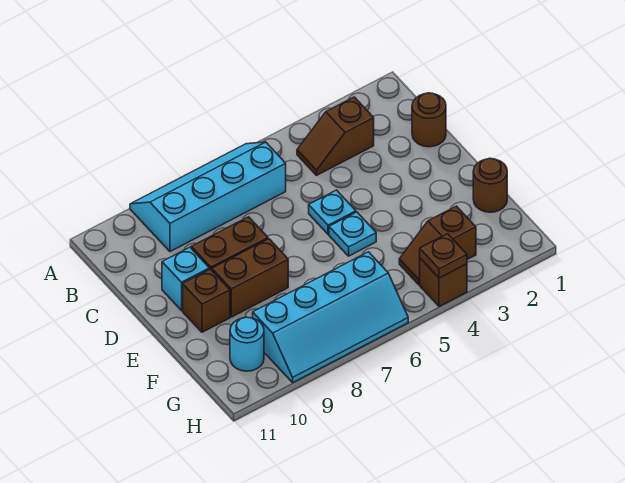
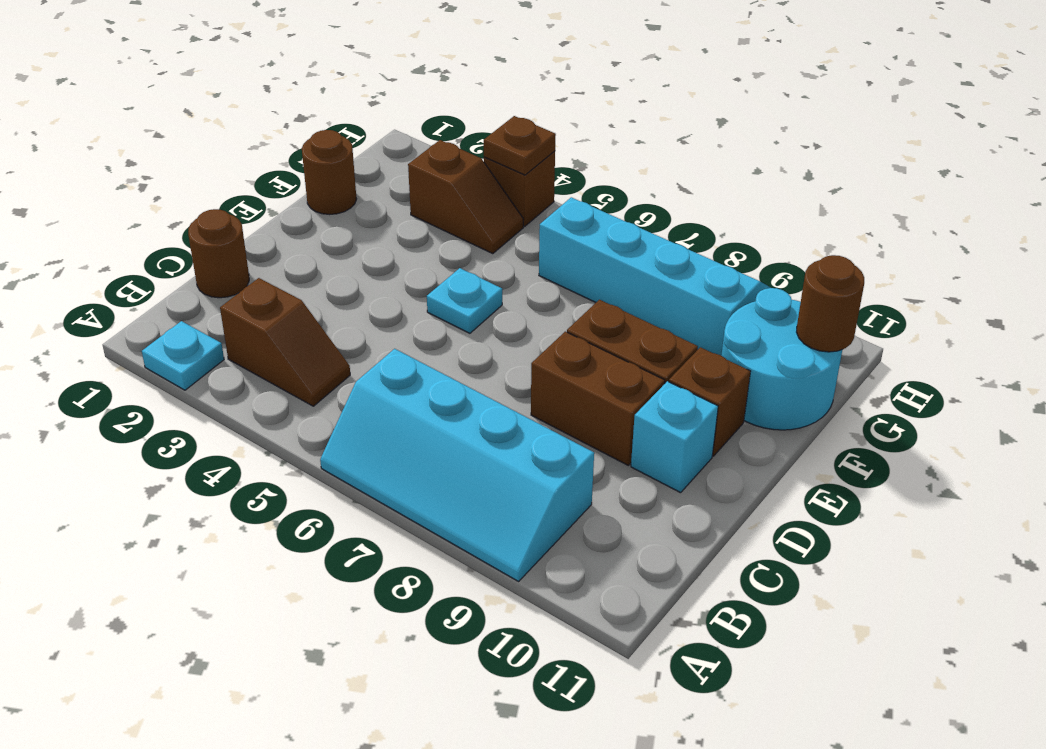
cyan 1x1 plate [309,190,356,234] -> cyan 1x1 plate moved to [142,321,224,390]
cyan 1x1 round brick [230,317,264,371] -> cyan 2x2 round brick [721,288,843,430]
none -> brown 1x1 round brick [797,255,864,352]

